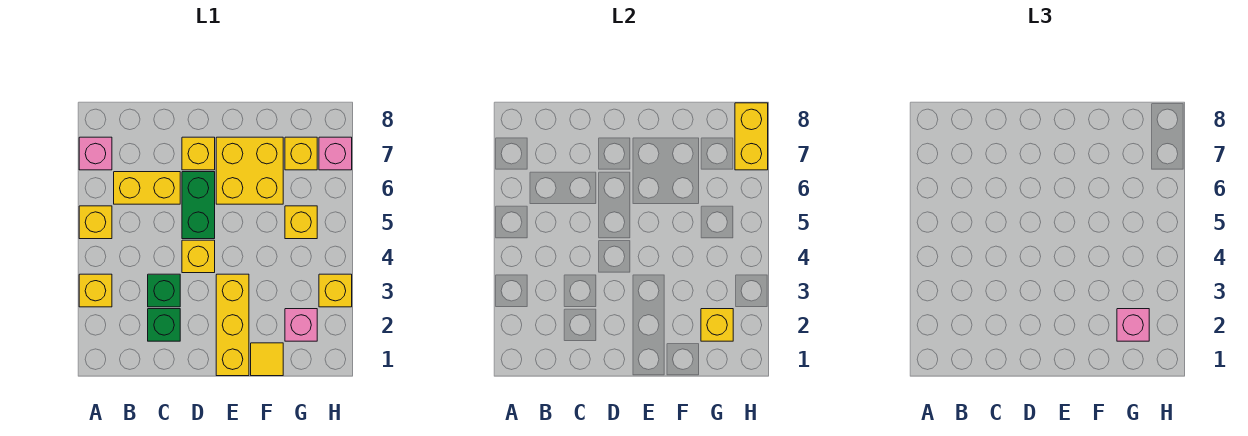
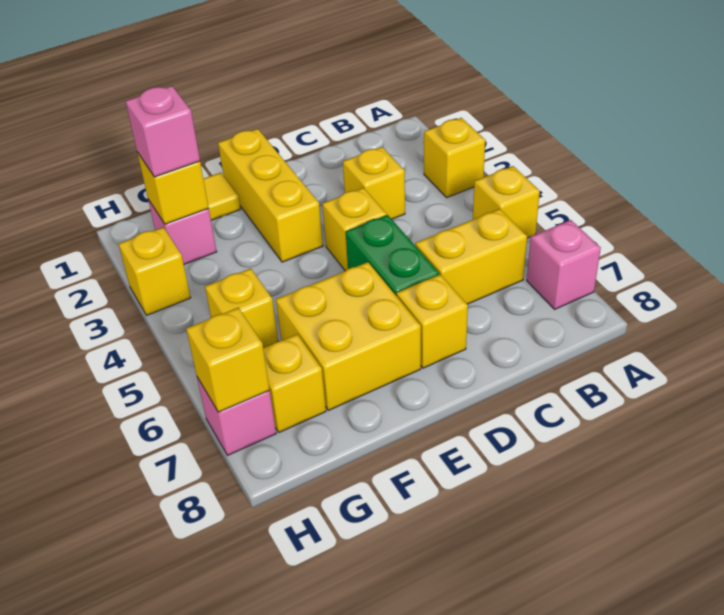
green 1x1 brick [148,309,180,341] -> none
green 1x1 brick [148,274,180,307] -> yellow 1x1 brick [343,147,405,219]
yellow 1x2 brick [735,103,768,170] -> yellow 1x1 brick [186,308,269,412]

